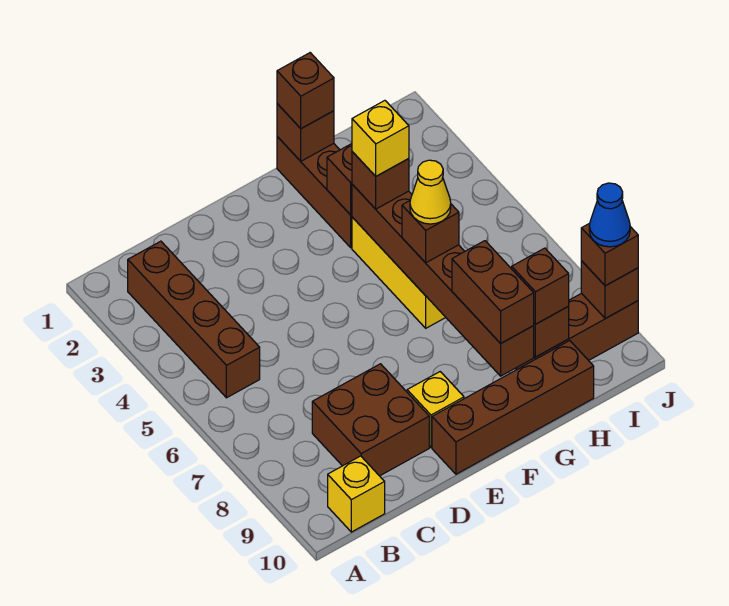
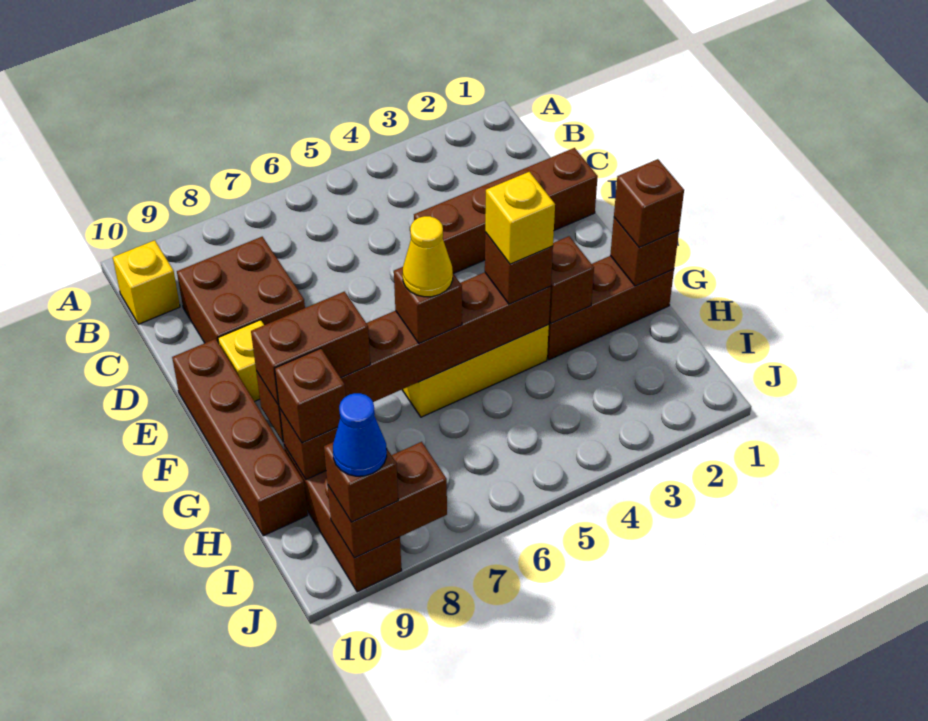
brown 1x4 brick [128,241,260,398] -> brown 1x4 brick moved to [414,148,598,274]
brown 1x1 brick [581,261,638,319] -> brown 1x2 brick [328,442,447,558]

